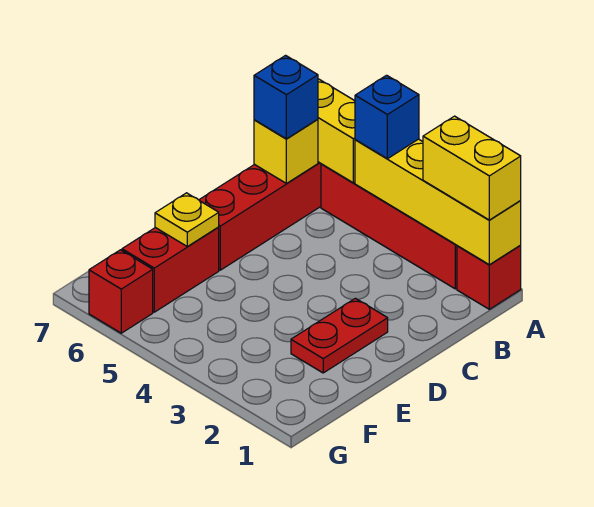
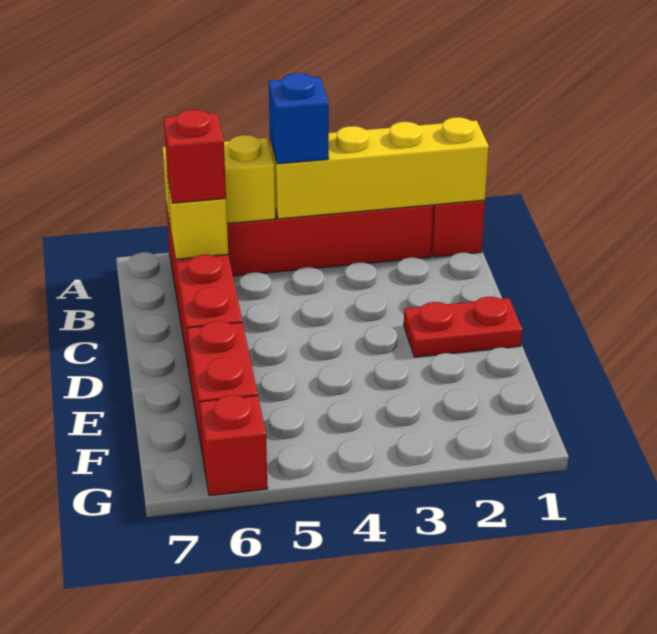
yellow 1x2 brick [423,116,521,220] -> none
blue 1x1 brick [254,55,318,139] -> red 1x1 brick [164,110,226,203]
red 1x2 plate [291,298,388,373] -> red 1x2 plate turned to [404,297,522,357]
yellow 1x1 plate [155,193,219,246] -> none

